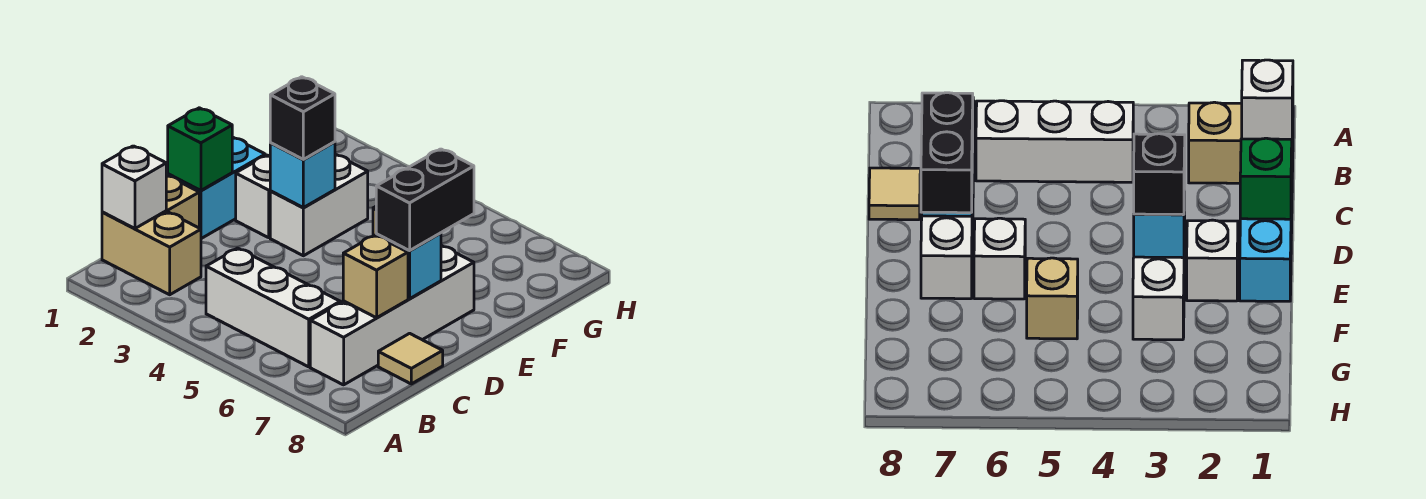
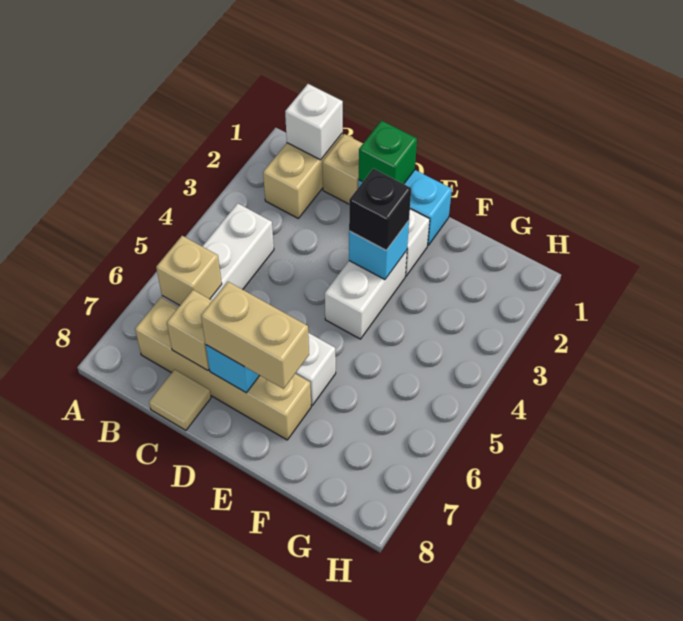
white 1x4 brick [310,245,474,385] -> tan 1x4 brick [135,298,311,440]
black 1x2 brick [376,149,474,251] -> tan 1x2 brick [201,282,309,389]
white 1x2 brick [270,154,368,256] -> white 1x2 brick turned to [325,251,407,339]
tan 1x1 brick [1027,258,1078,339] -> tan 1x1 brick moved to [156,236,222,306]

